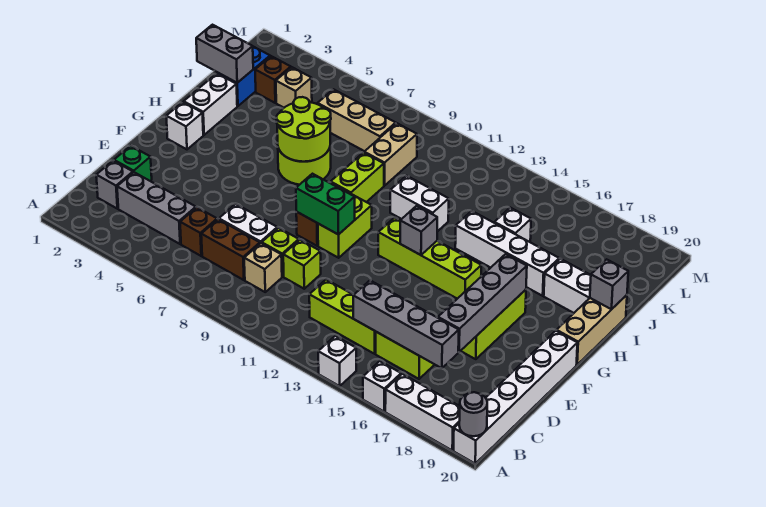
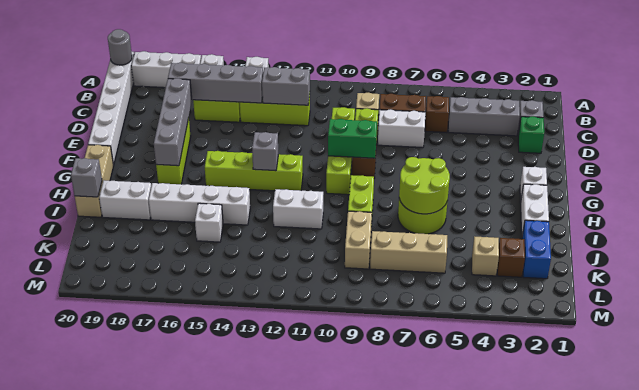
grey 1x2 brick [196,25,253,83] -> grey 1x2 brick moved to [262,67,310,105]

